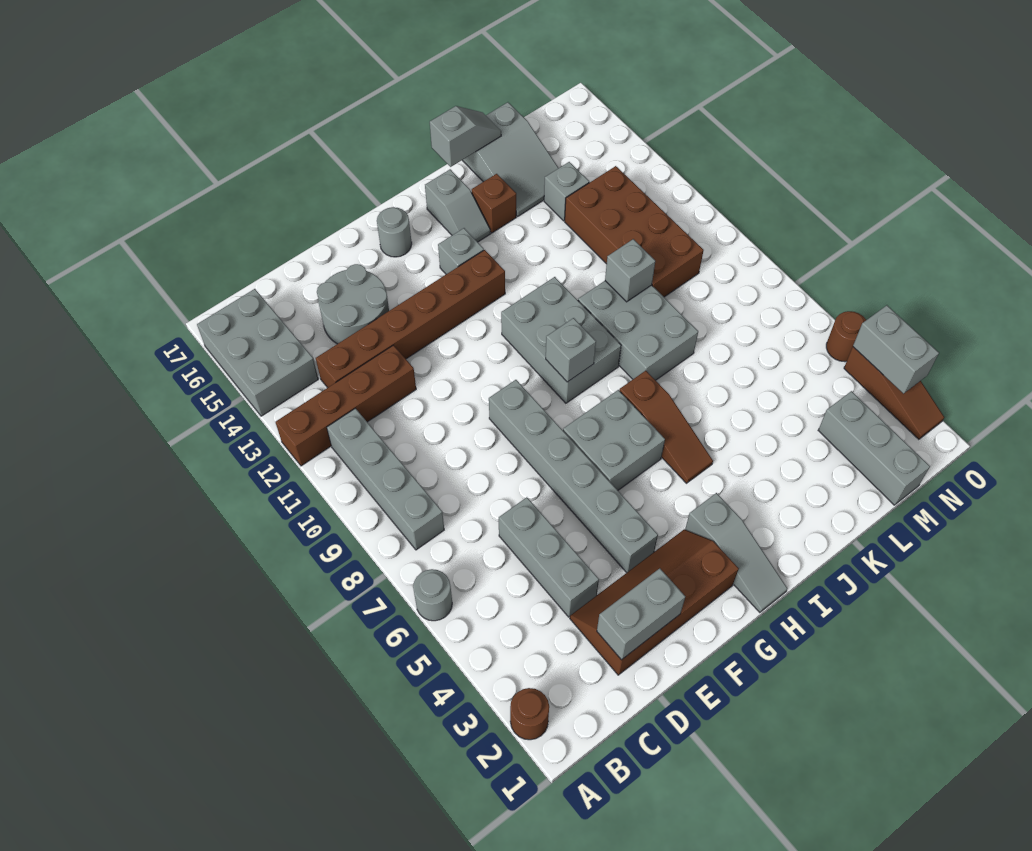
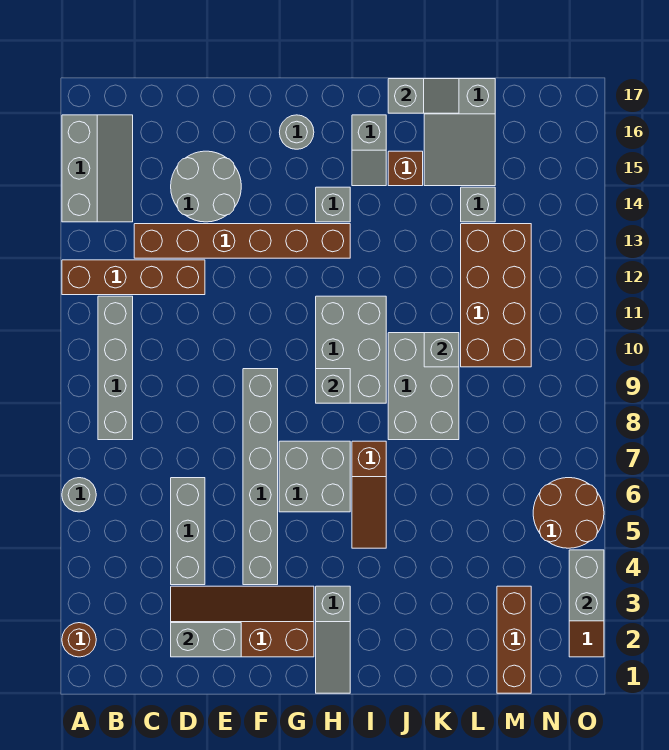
grey 2x3 brick [197,289,318,416] -> grey 2x3 slope [62,115,133,222]
grey 1x3 brick [818,391,930,505] -> brown 1x3 brick [497,586,531,693]
brown 1x1 round brick [826,311,866,362] -> brown 2x2 round brick [533,478,604,548]

